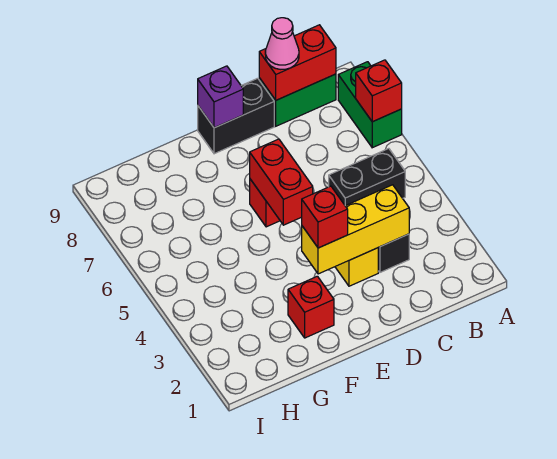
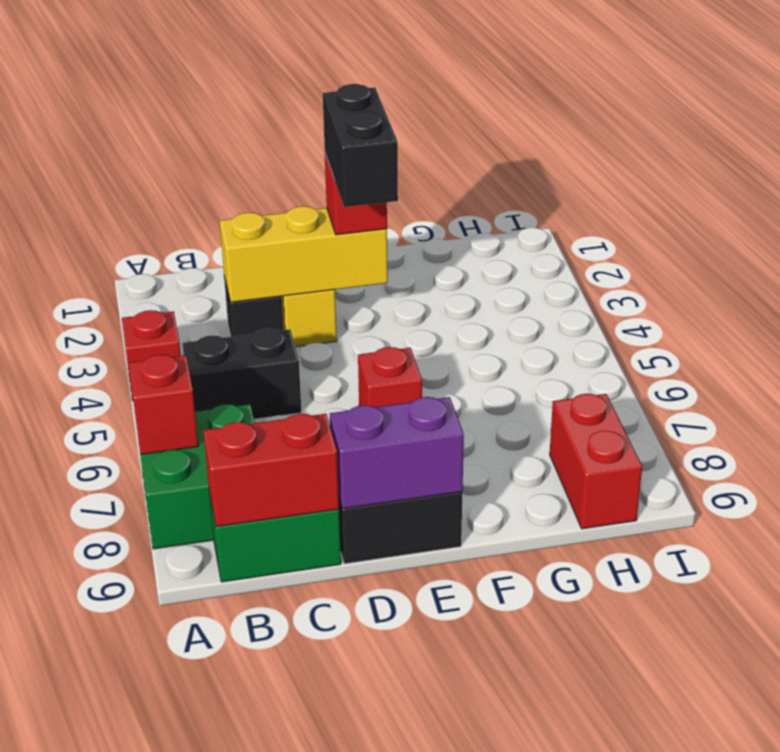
green 1x2 brick [338,62,402,148] -> green 2x2 brick [137,404,255,549]
pink 1x1 cone [265,18,299,69] -> none
none -> black 1x2 brick [323,84,398,207]
red 1x2 brick [250,139,313,225] -> red 1x2 brick moved to [550,394,642,529]
purple 1x1 brick [198,66,243,128] -> purple 1x2 brick [330,397,464,509]
red 1x1 brick [288,276,334,338] -> red 1x1 brick moved to [122,310,181,400]

